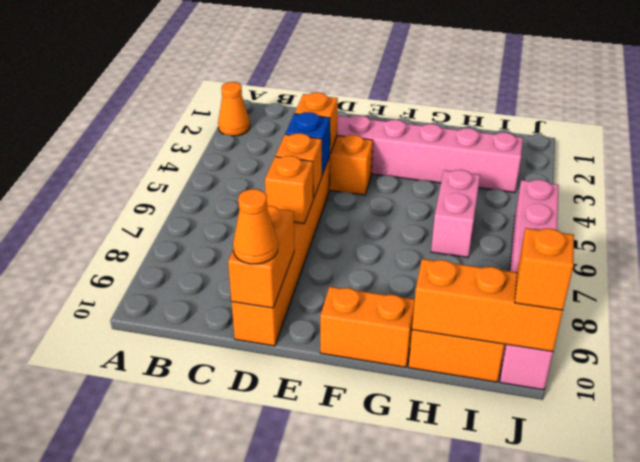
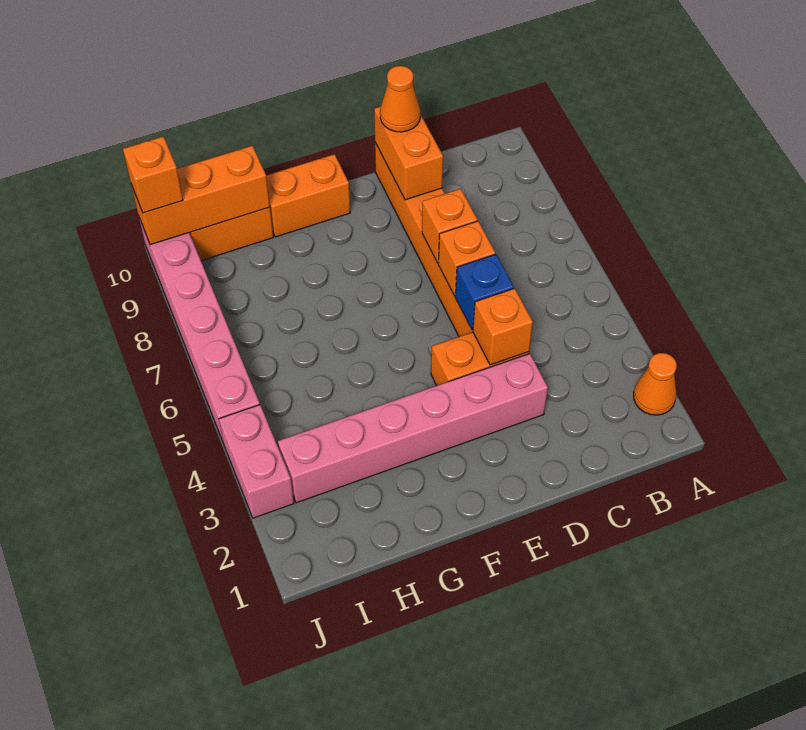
pink 1x2 brick [431,170,480,257] -> pink 1x2 brick moved to [219,405,294,518]

